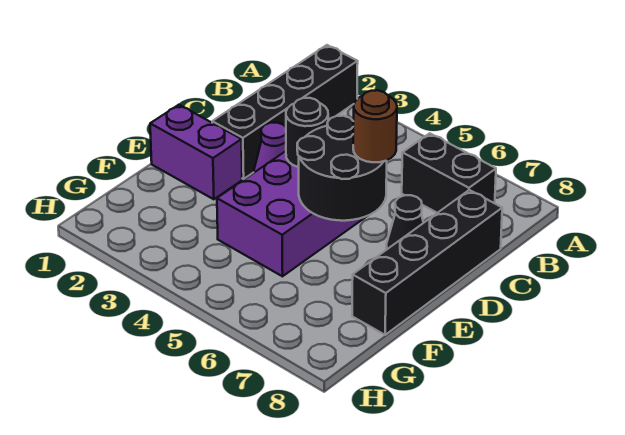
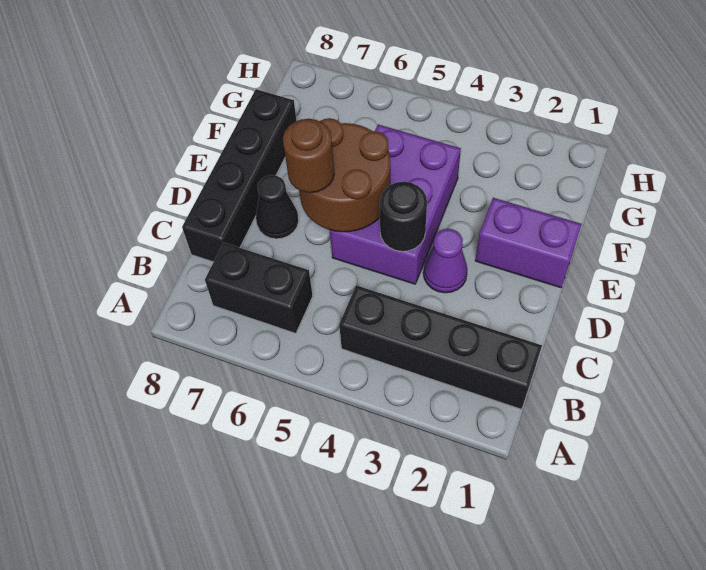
black 1x4 brick [212,45,358,179] -> black 1x4 brick turned to [339,285,542,409]
black 2x2 round brick [297,116,387,221] -> brown 2x2 round brick [299,118,390,232]

